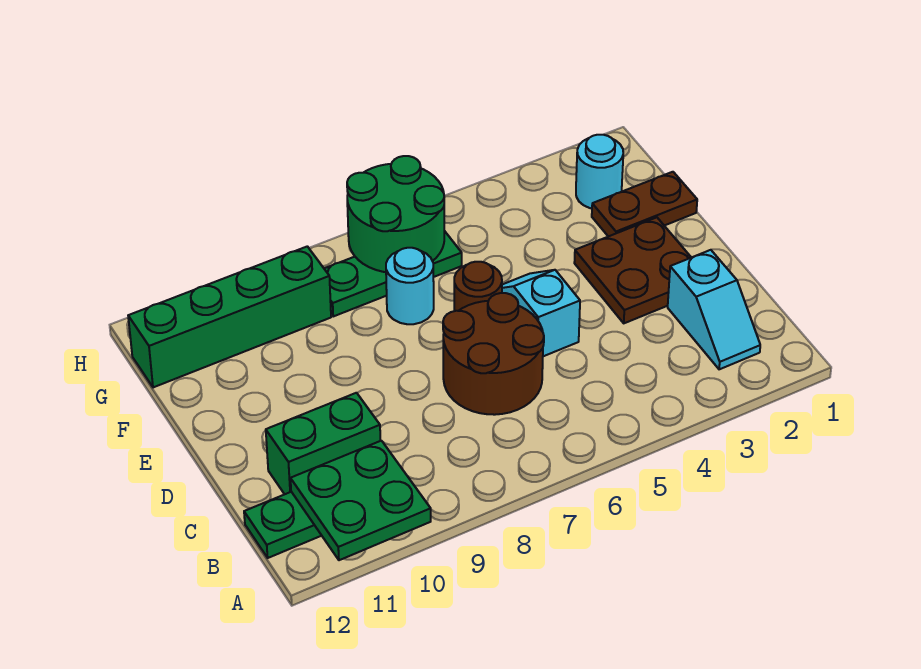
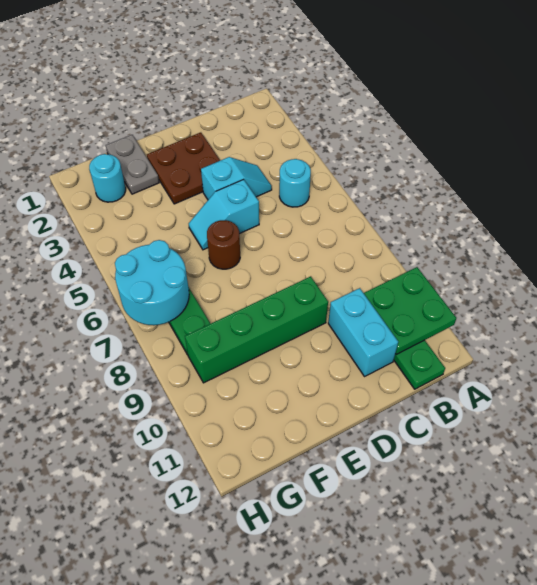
cyan 1x2 slope [668,250,760,369] -> cyan 1x2 slope moved to [201,157,272,200]
brown 2x2 round brick [443,293,544,415] -> none
green 1x2 brick [266,393,380,494] -> cyan 1x2 brick [328,288,398,376]
brown 1x2 plate [592,172,697,237] -> grey 1x2 plate [106,135,159,194]
cyan 1x1 round brick [386,248,434,324] -> cyan 1x1 round brick moved to [279,159,311,207]
green 2x2 round brick [347,156,444,272] -> cyan 2x2 round brick [115,240,189,325]
green 1x4 brick [128,246,331,387] -> green 1x4 brick turned to [185,276,328,383]

